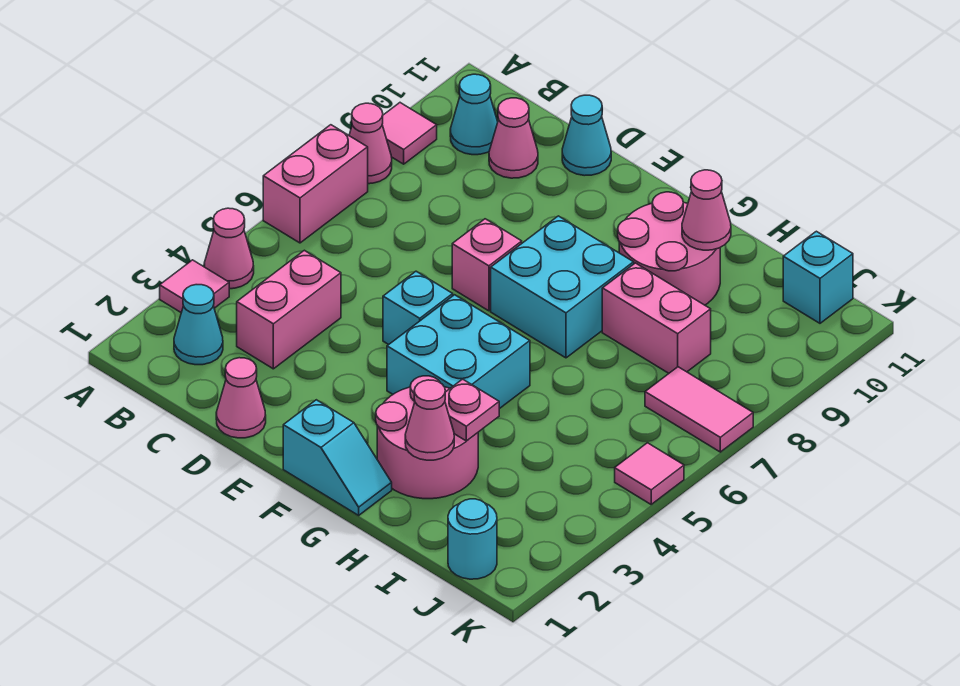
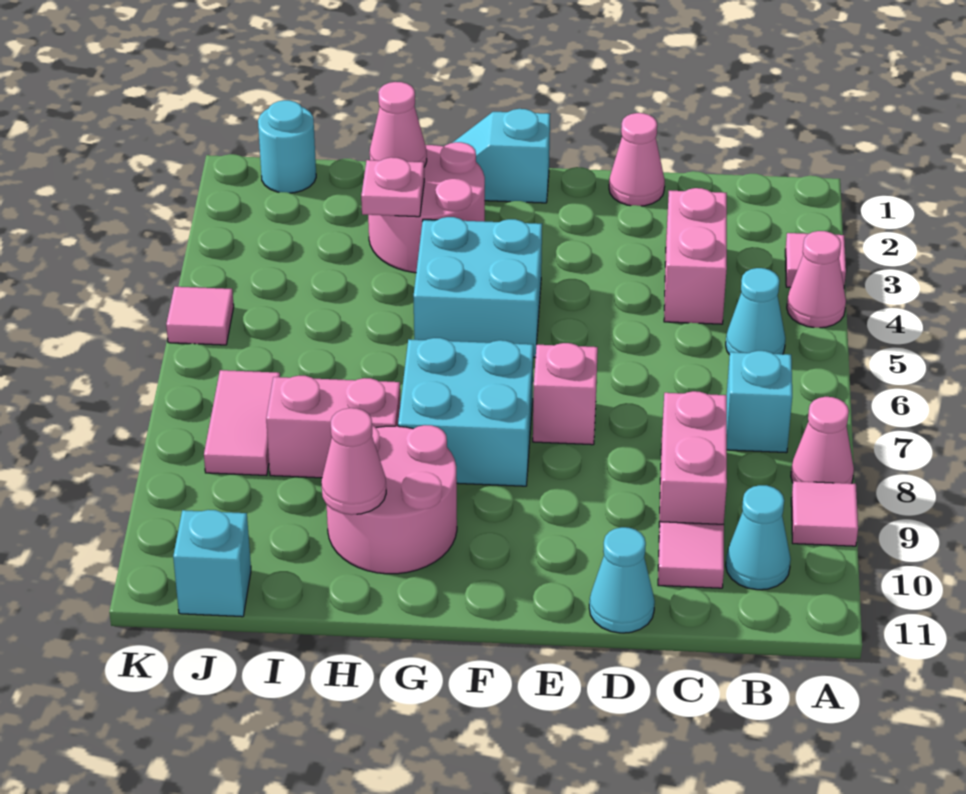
pink 1x2 brick [263,125,368,243] -> pink 1x2 brick moved to [659,391,727,532]
cyan 1x1 cone [174,285,223,365] -> cyan 1x1 cone moved to [726,268,786,355]
pink 1x1 cone [489,98,538,178] -> pink 1x1 tile [658,522,724,588]
cyan 1x1 brick [383,271,453,345] -> cyan 1x1 brick moved to [727,351,792,453]
pink 1x2 tile [645,367,753,452] -> pink 1x2 tile turned to [204,370,280,476]

